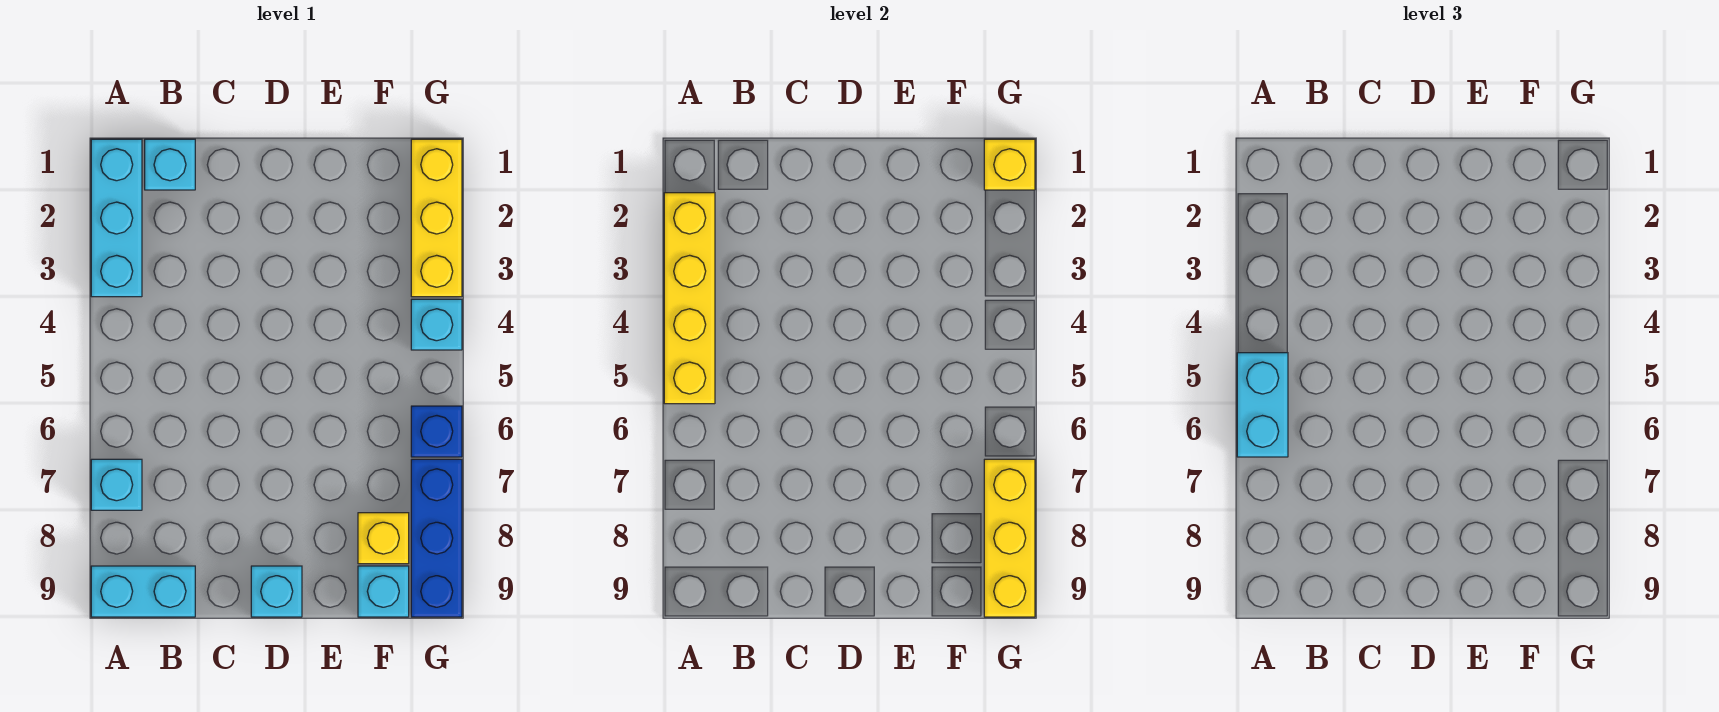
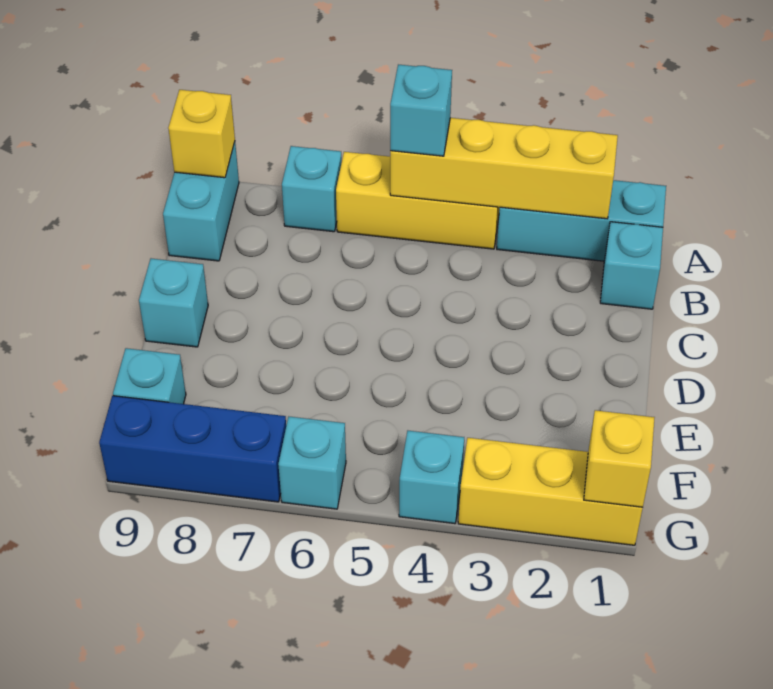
cyan 1x2 brick [1237,353,1288,457] -> cyan 1x1 brick [390,65,452,156]
yellow 1x1 brick [358,513,409,564] -> yellow 1x1 brick moved to [168,90,235,178]
blue 1x1 brick [411,406,462,457] -> cyan 1x1 brick [278,417,346,509]
yellow 1x3 brick [984,459,1035,617] -> yellow 1x3 brick moved to [336,152,500,249]

